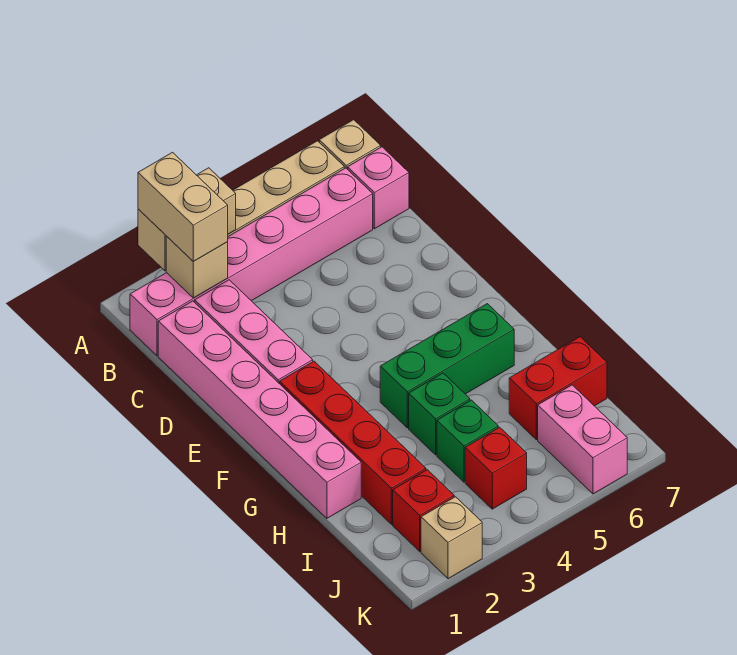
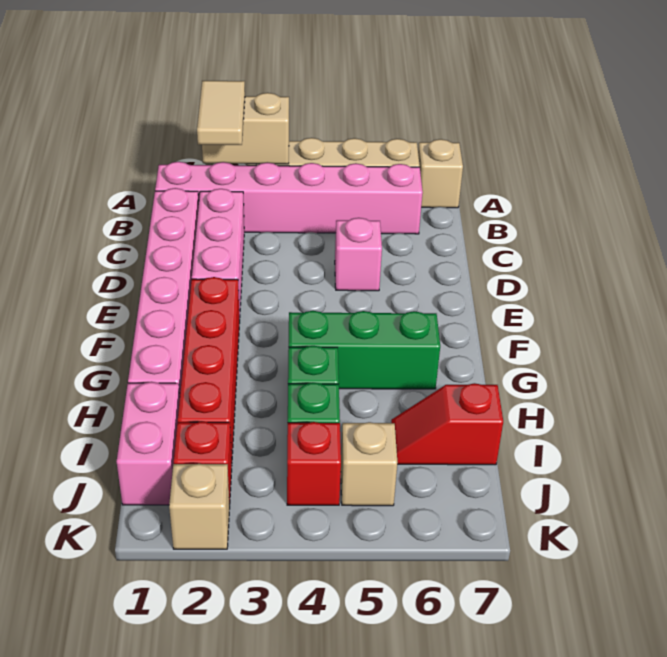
tan 1x2 brick [138,152,228,261] -> tan 1x2 tile [197,81,245,145]
tan 1x1 brick [166,236,228,298] -> tan 1x1 brick moved to [341,422,397,506]
pink 1x1 brick [348,147,409,229] -> pink 1x1 brick moved to [335,218,382,291]
red 1x2 brick [509,337,607,440] -> red 1x2 slope [391,383,503,465]
pink 1x2 brick [538,385,627,494] -> pink 1x2 brick moved to [117,382,180,505]

